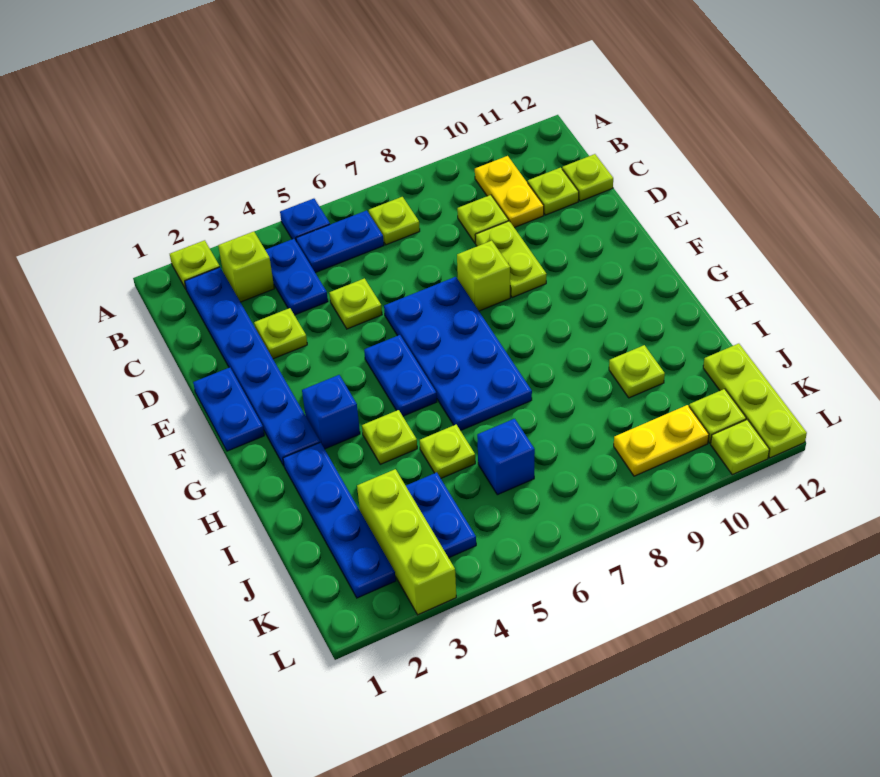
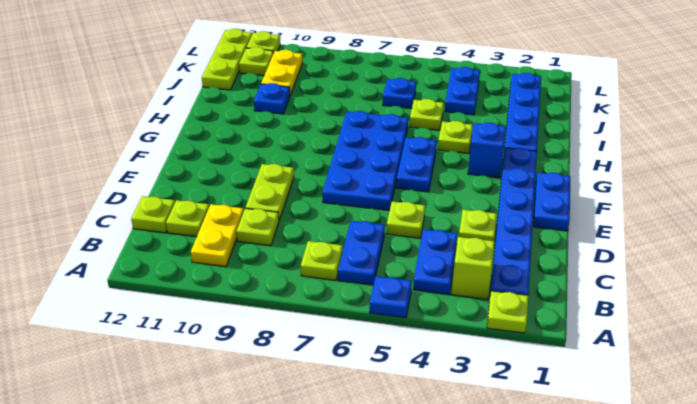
blue 1x2 plate [296,210,384,273] -> blue 1x2 plate turned to [338,221,385,285]
lime 1x1 brick [457,241,510,311] -> none
lime 1x1 plate [609,345,665,398] -> blue 1x1 plate [254,83,290,114]
lime 1x3 brick [357,469,456,615] -> none
blue 1x1 brick [477,419,535,495] -> blue 1x1 plate [383,78,416,108]
yellow 1x2 plate [614,405,709,476] -> yellow 1x2 plate turned to [261,50,303,95]

